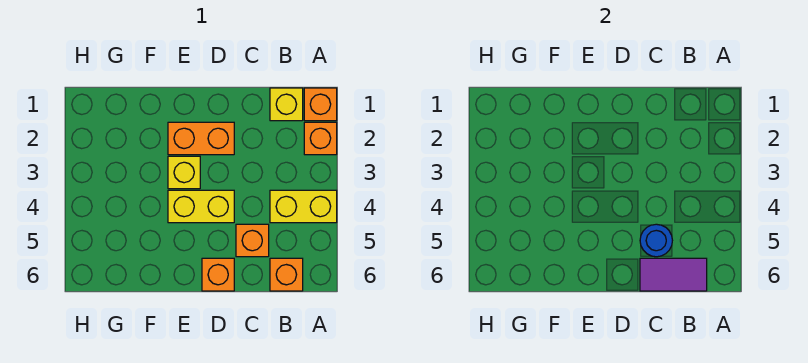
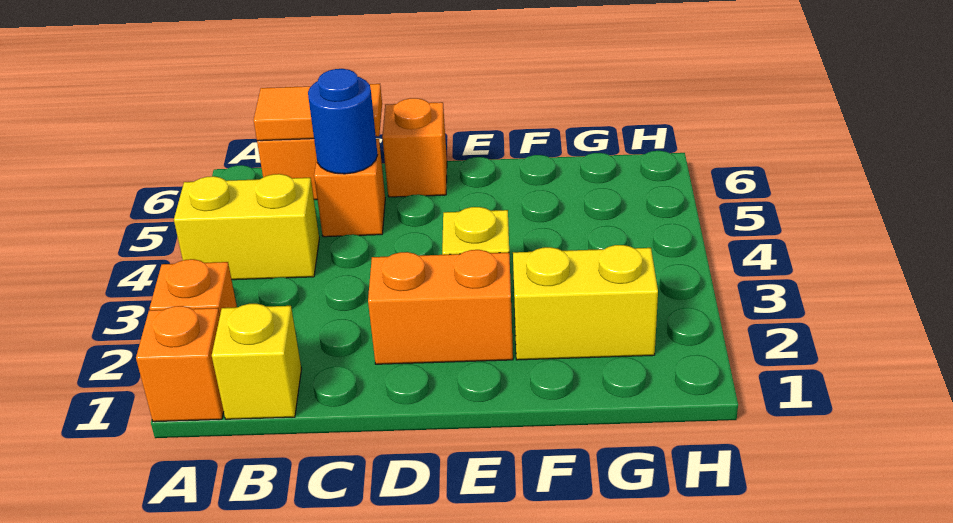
purple 1x2 tile [640,258,707,291] -> orange 1x2 tile [254,84,382,141]
yellow 1x2 brick [168,190,234,223] -> yellow 1x2 brick moved to [513,245,658,360]

